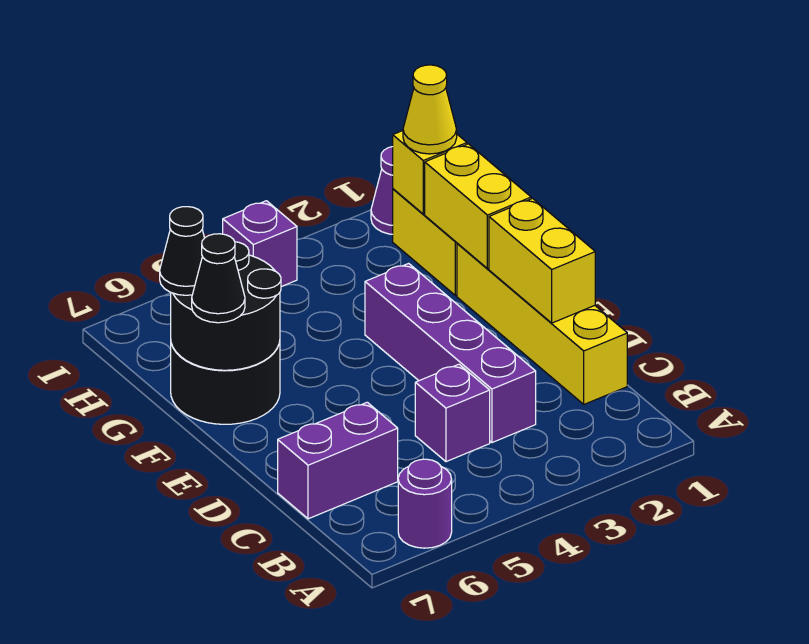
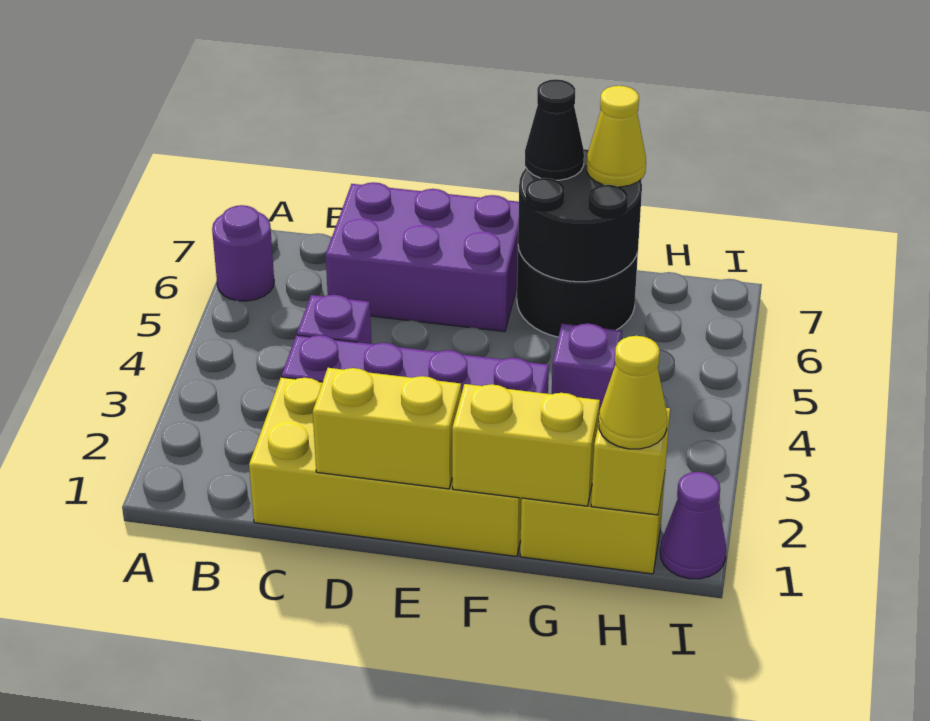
yellow 1x4 brick [457,243,627,404] -> yellow 2x4 brick [249,377,522,556]
purple 1x2 brick [278,402,398,519] -> purple 2x3 brick [326,182,519,332]
black 1x1 cone [160,207,204,295] -> yellow 1x1 cone [586,86,646,187]
purple 1x1 brick [223,201,297,287] -> purple 1x1 brick moved to [552,324,622,411]

